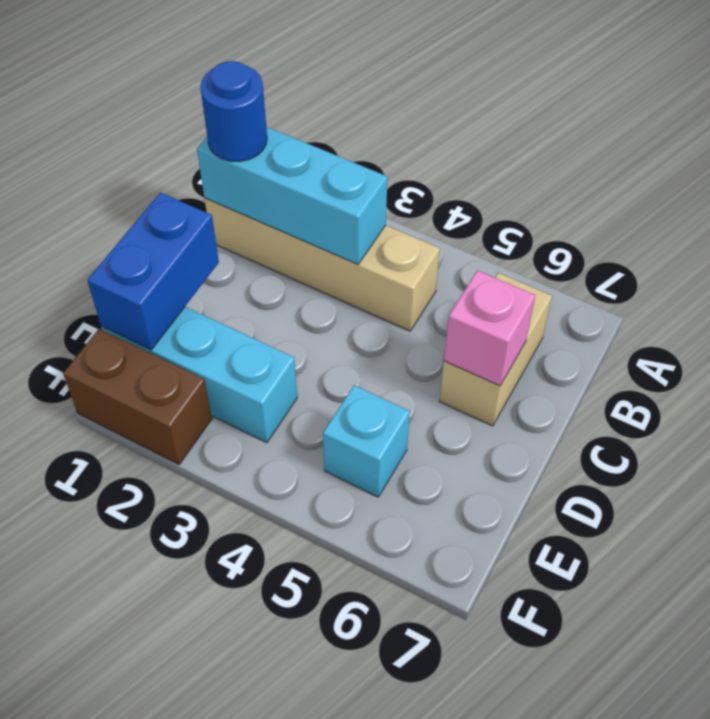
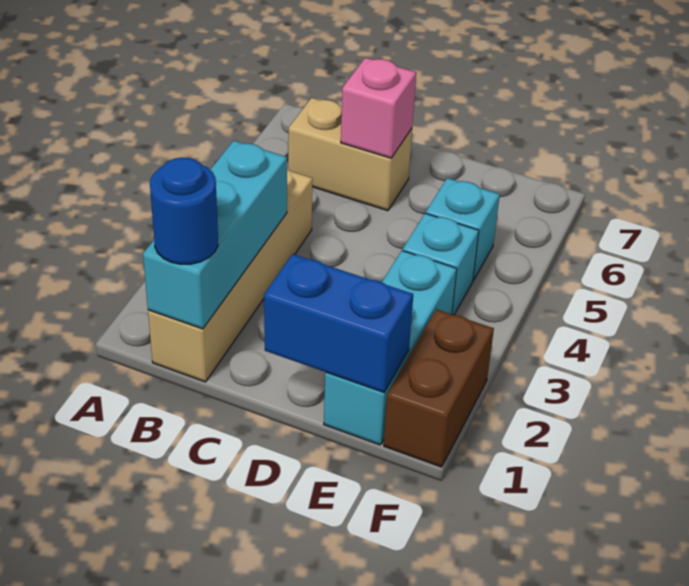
none -> cyan 1x1 brick [403,213,479,315]

